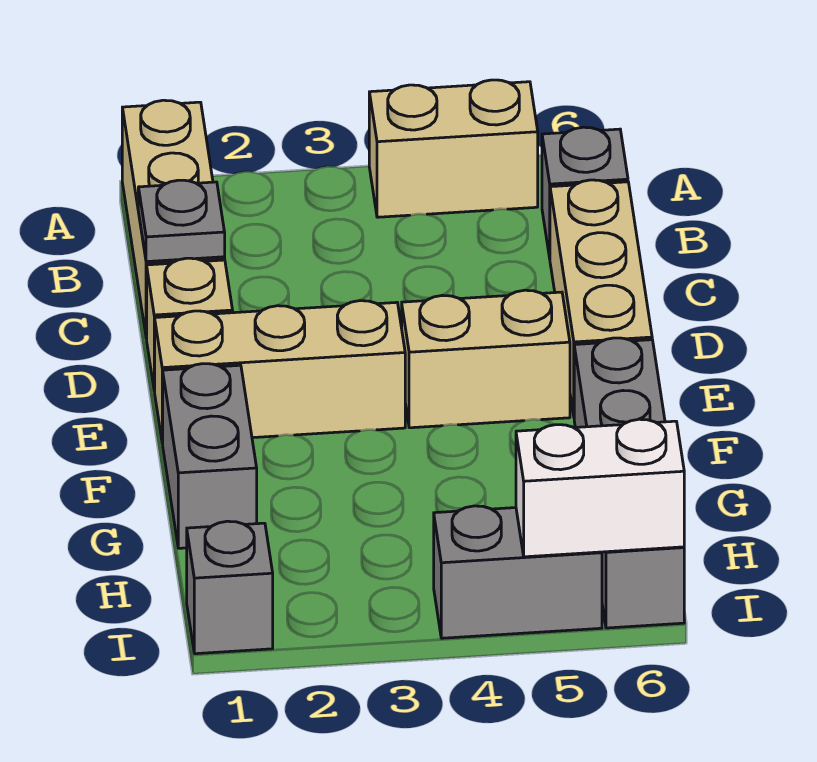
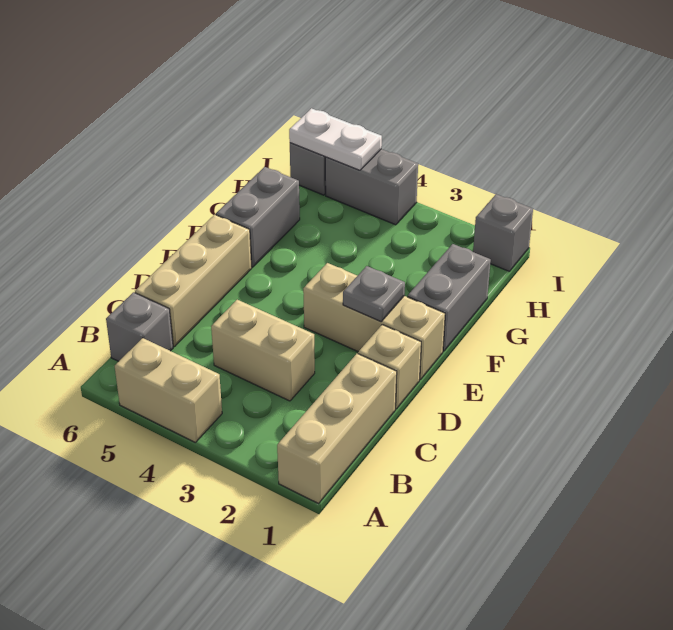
grey 1x1 plate [138,180,225,262] -> grey 1x1 plate moved to [343,266,405,321]
tan 1x2 brick [402,290,570,428] -> tan 1x2 brick moved to [211,300,315,401]
white 1x2 brick [516,419,684,557] -> white 1x2 plate [289,108,382,170]

